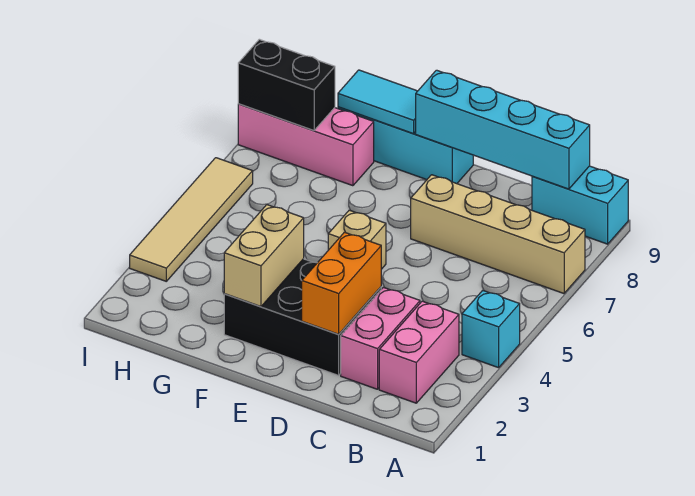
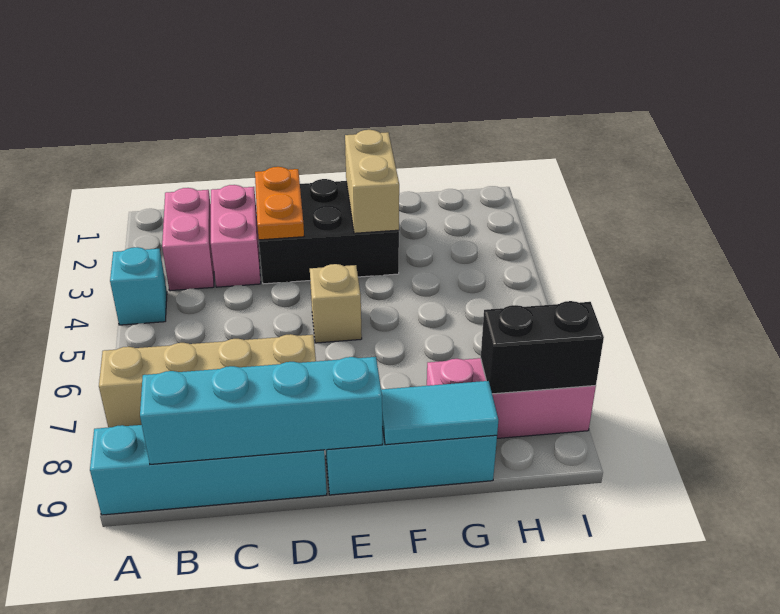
cyan 1x2 brick [532,166,628,244] -> cyan 1x4 brick [90,425,327,515]
orange 1x2 brick [302,232,381,334] -> orange 1x2 plate [255,167,304,240]
tan 1x4 tile [130,158,253,281] -> none

